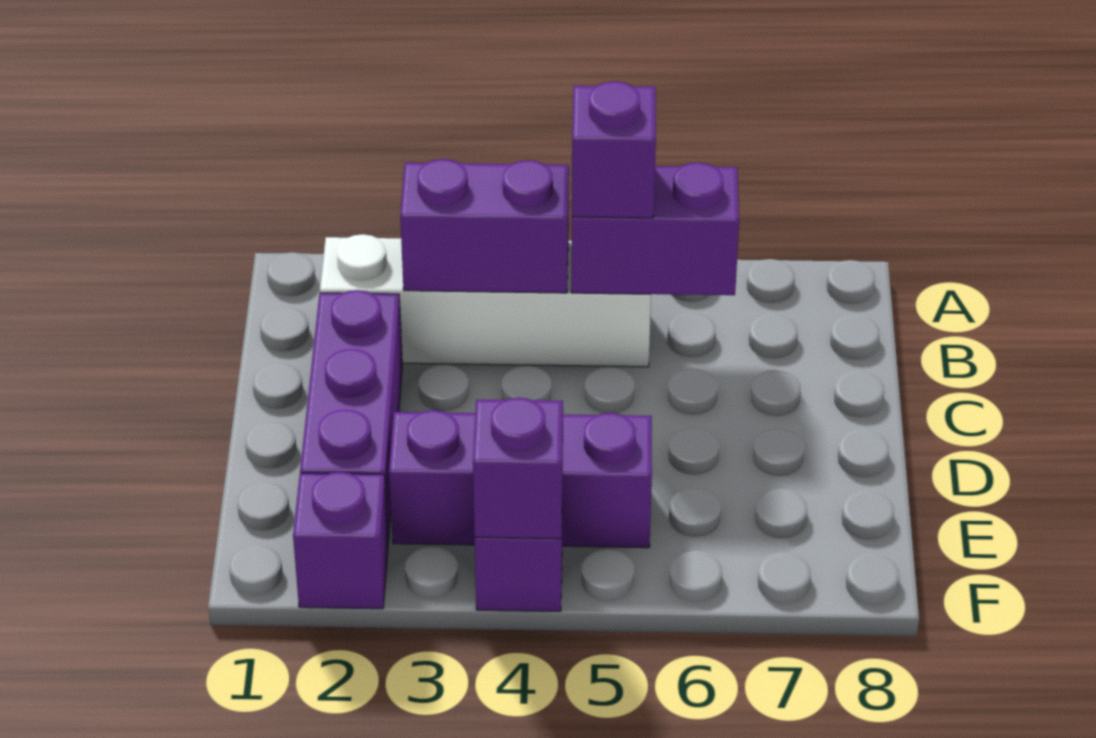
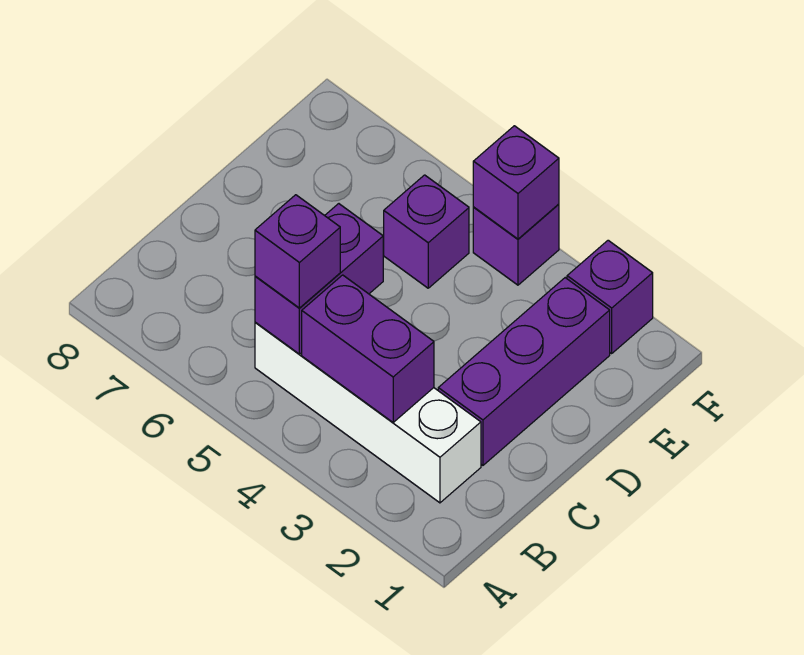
purple 1x2 brick [571,163,739,295] -> purple 1x2 brick turned to [255,204,383,354]
purple 1x3 brick [389,410,652,548] -> purple 1x1 brick [384,175,469,288]

